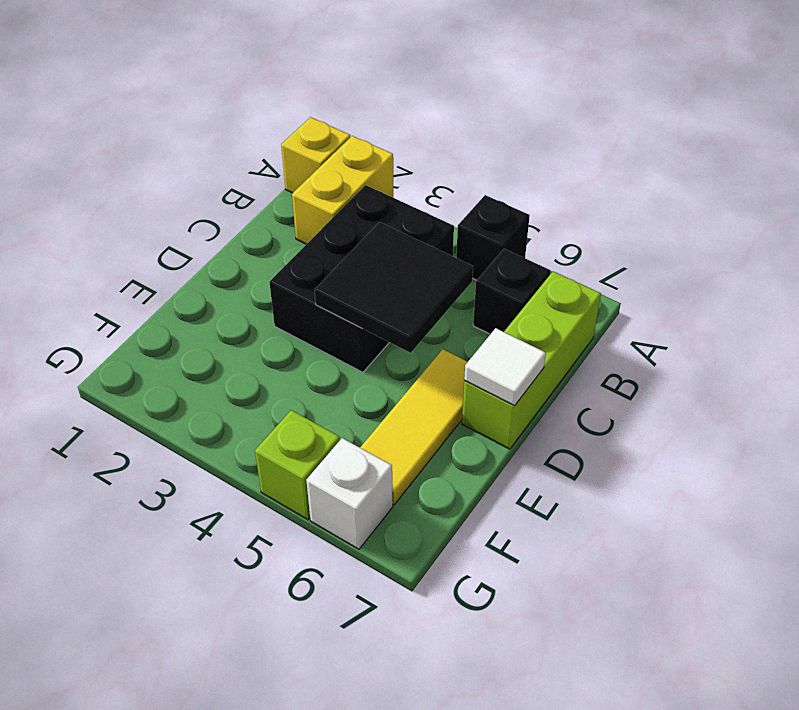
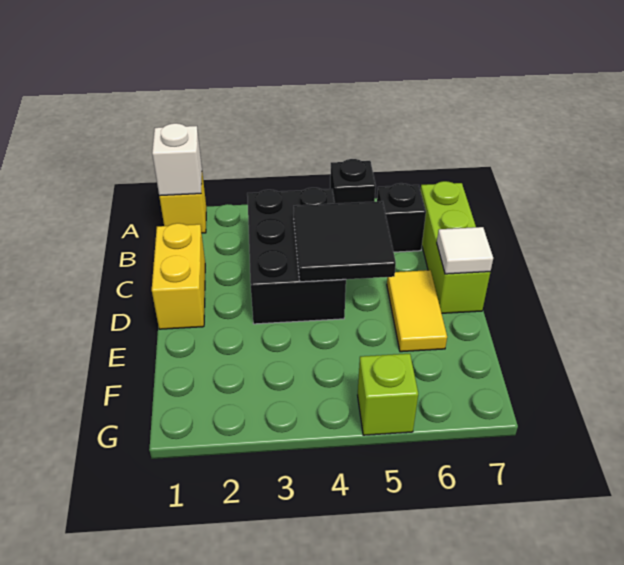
yellow 1x2 brick [292,136,393,244] -> yellow 1x2 brick moved to [152,223,205,329]
yellow 1x3 tile [360,349,467,505] -> yellow 1x2 tile [387,270,447,352]
white 1x1 brick [306,438,393,549] -> white 1x1 brick moved to [152,123,202,196]

